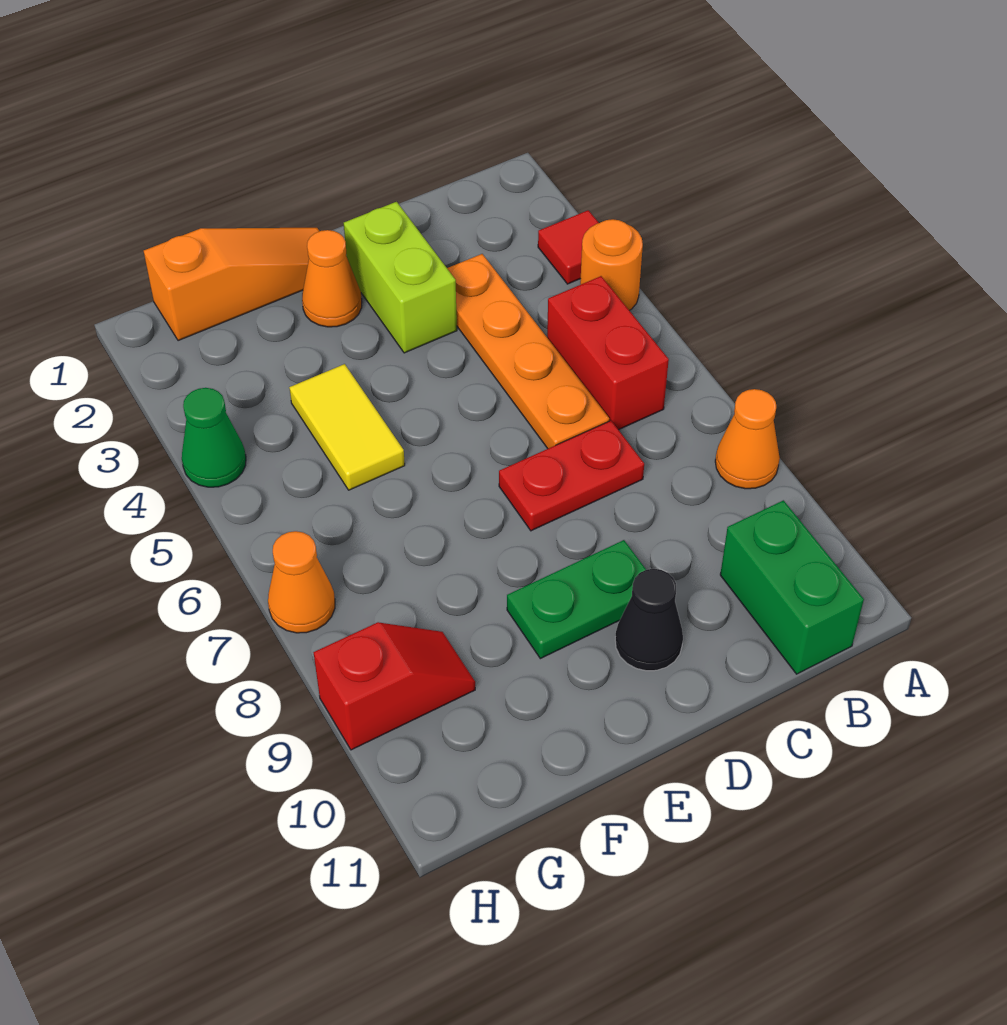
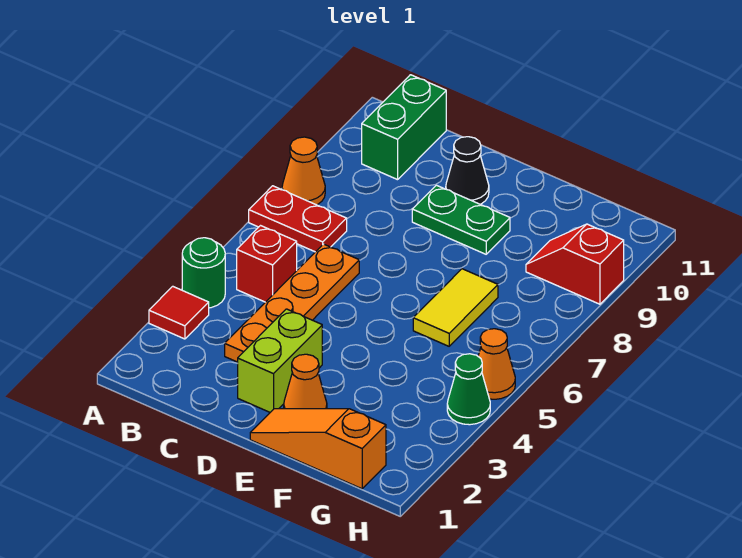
orange 1x1 round brick [580,219,643,310] -> green 1x1 round brick [182,238,225,308]
red 1x2 brick [547,276,669,430] -> red 1x1 brick [237,226,297,302]
red 1x2 plate [499,421,644,531] -> red 1x2 plate moved to [249,186,347,252]
yellow 1x2 tile [289,364,405,490] -> yellow 1x2 tile moved to [413,269,498,346]
orange 1x1 cone [268,531,335,633] -> orange 1x1 cone moved to [478,329,515,399]

